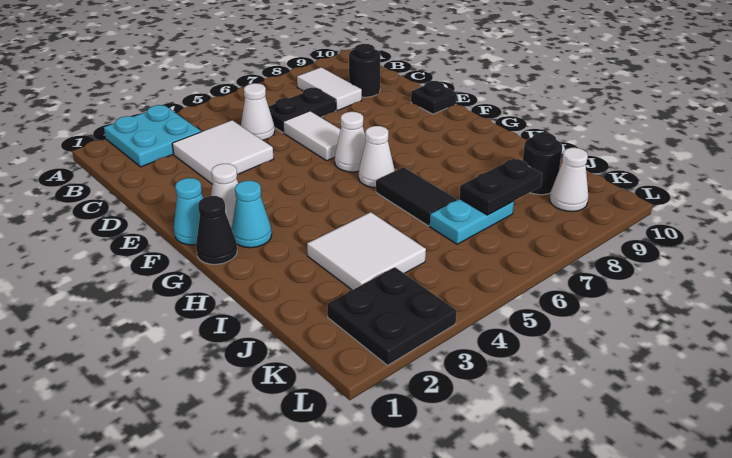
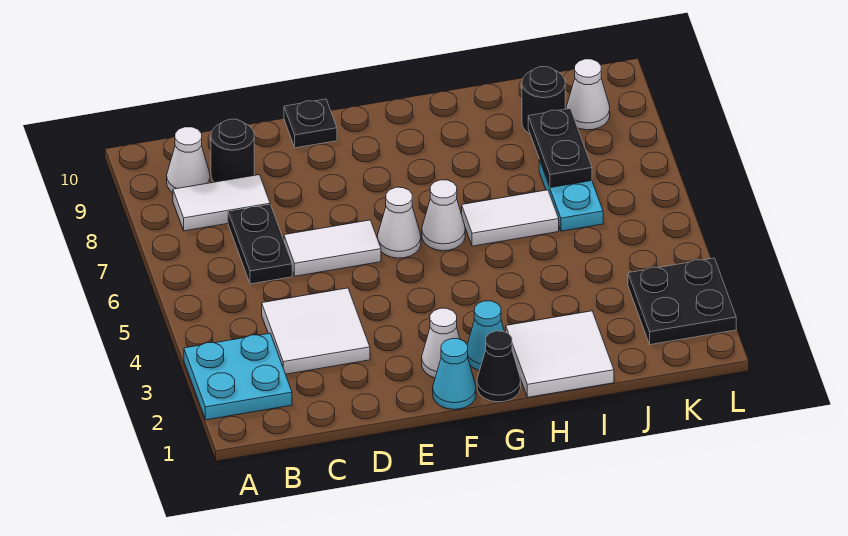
white 1x1 cone [241,83,275,140] -> white 1x1 cone moved to [167,127,210,193]
black 1x2 tile [376,167,457,226] -> white 1x2 tile [462,190,559,246]
white 2x2 tile [307,212,426,290] -> white 2x2 tile moved to [506,311,614,397]

